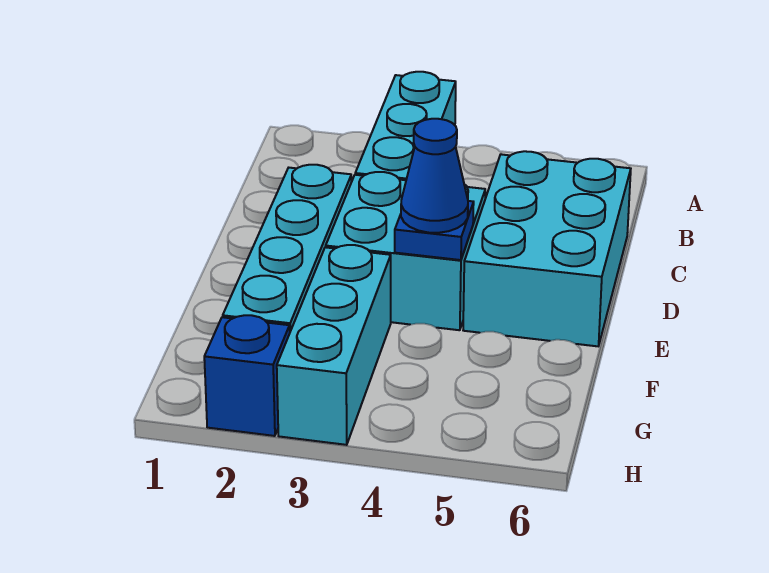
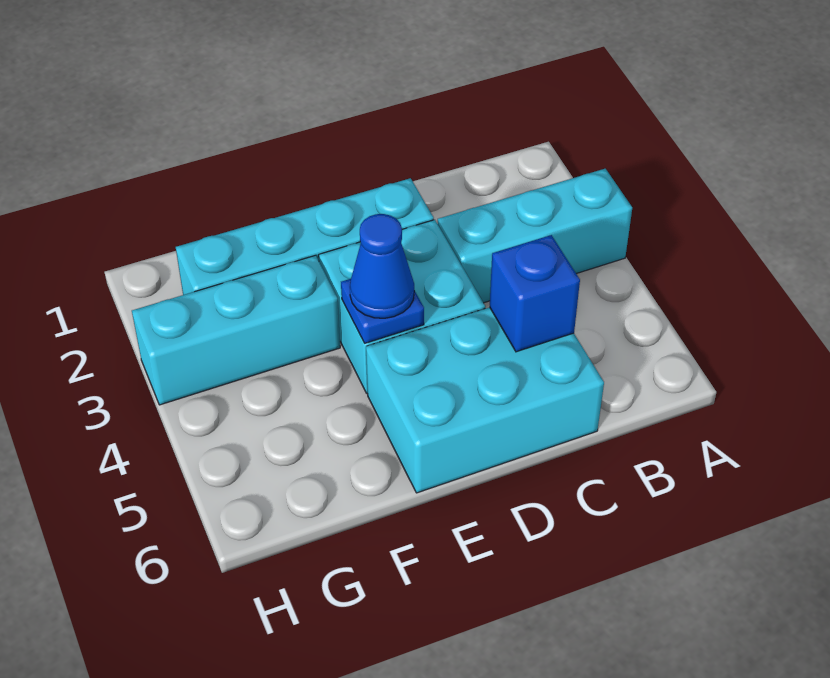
blue 1x1 brick [204,315,290,436] -> blue 1x1 brick moved to [489,235,580,352]

